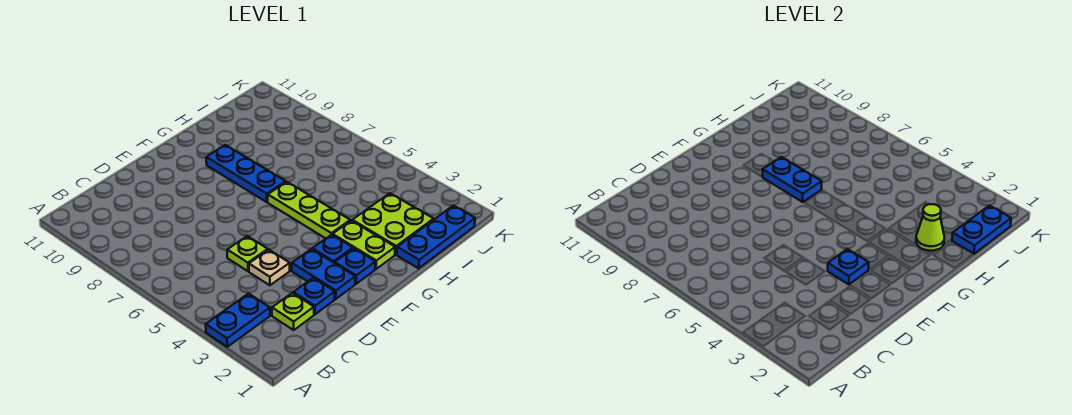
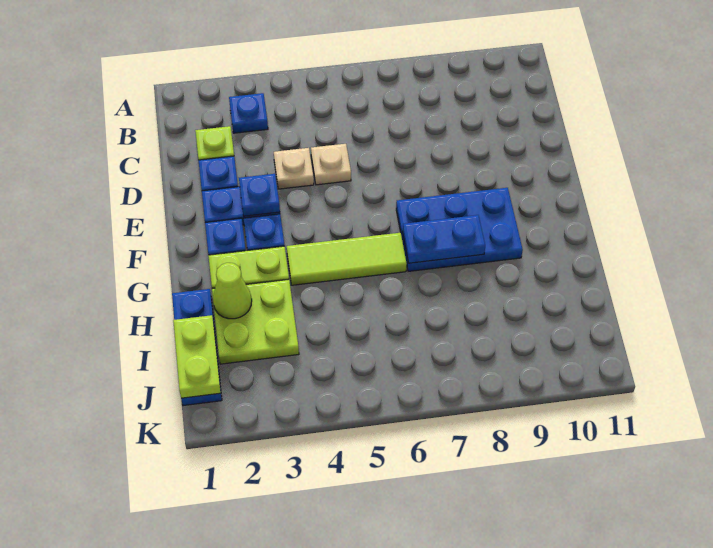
blue 1x2 plate [206,294,270,347] -> blue 1x1 plate [229,93,268,133]
lime 1x1 plate [227,236,268,271] -> tan 1x1 plate [311,144,351,185]
lime 1x3 plate [268,182,350,238] -> lime 1x3 tile [287,233,407,285]
blue 1x3 plate [206,145,286,202] -> blue 2x3 plate [396,188,523,271]
blue 1x2 plate [952,205,1011,254] -> lime 1x2 plate [173,315,221,398]

